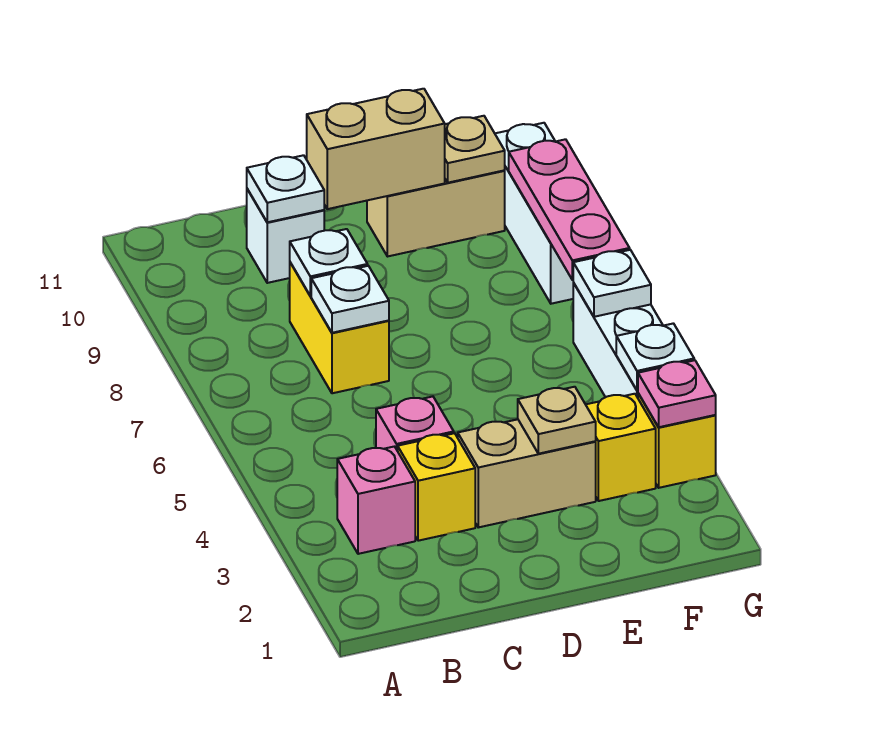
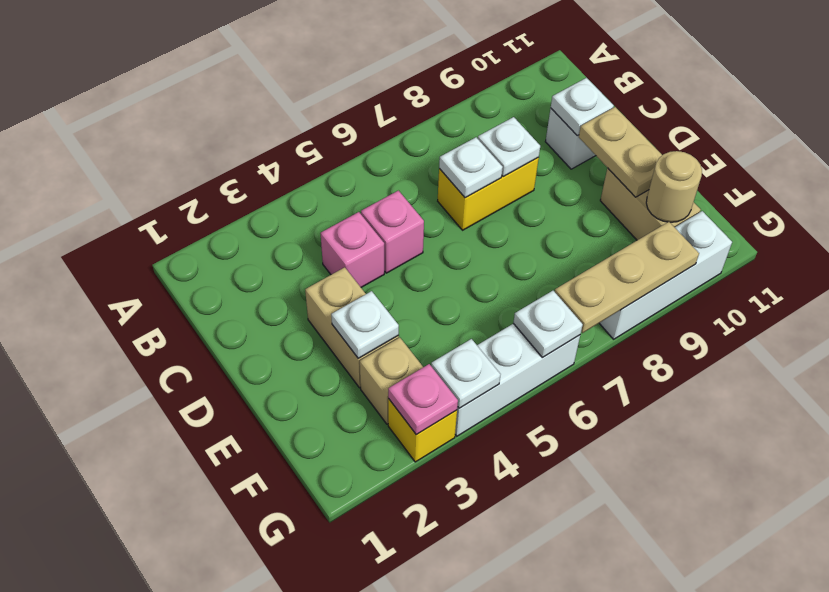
pink 1x1 brick [337,447,415,554] -> pink 1x1 brick moved to [361,191,424,273]
yellow 1x1 brick [398,433,475,541] -> none
tan 1x2 brick [307,89,445,209] -> tan 1x2 plate [579,107,662,197]
tan 1x1 plate [518,387,596,454] -> white 1x1 plate [331,291,399,358]
yellow 1x1 brick [586,394,656,501] -> tan 1x1 brick [360,337,423,424]
tan 1x1 plate [445,116,505,183] -> tan 1x1 round brick [646,151,702,222]
pink 1x3 plate [509,139,630,280] -> tan 1x3 plate [555,222,699,333]

